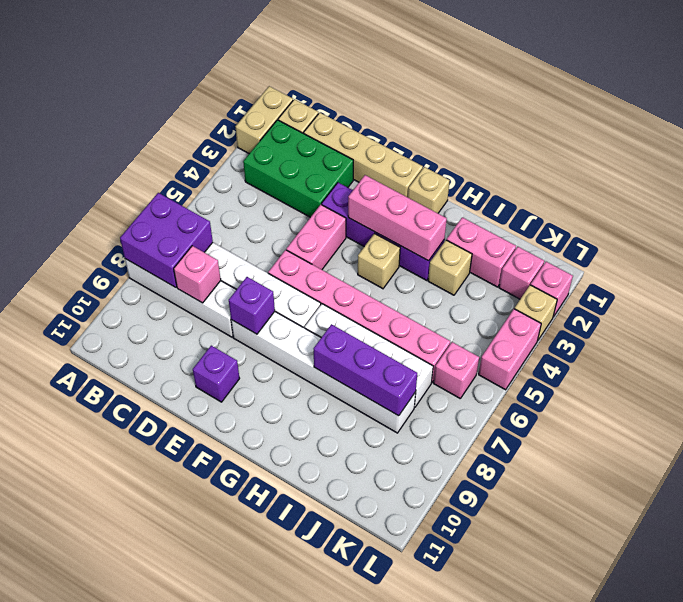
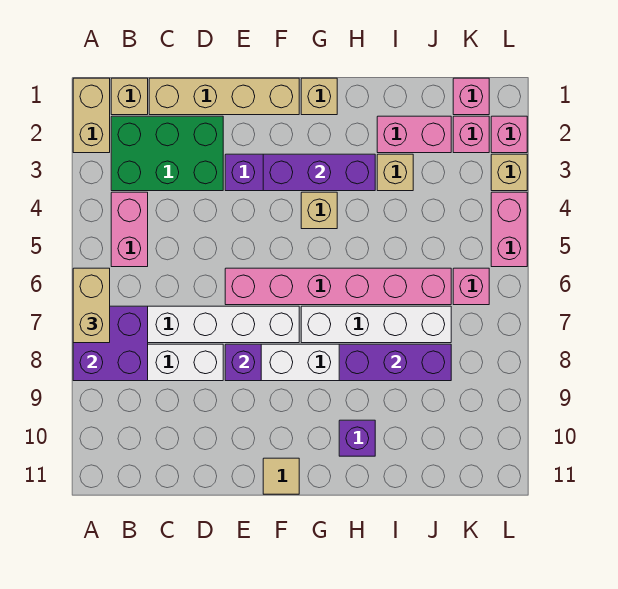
none -> tan 1x2 brick [73,268,110,343]
pink 1x1 brick [174,246,221,303] -> pink 1x1 brick moved to [453,78,489,115]
pink 1x2 brick [286,205,346,270] -> pink 1x2 brick moved to [111,192,148,267]
purple 1x1 brick [193,346,240,402] -> purple 1x1 brick moved to [339,420,375,456]
pink 1x3 brick [348,175,447,261] -> purple 1x3 brick [263,154,375,191]
none -> tan 1x1 tile [263,458,299,494]

